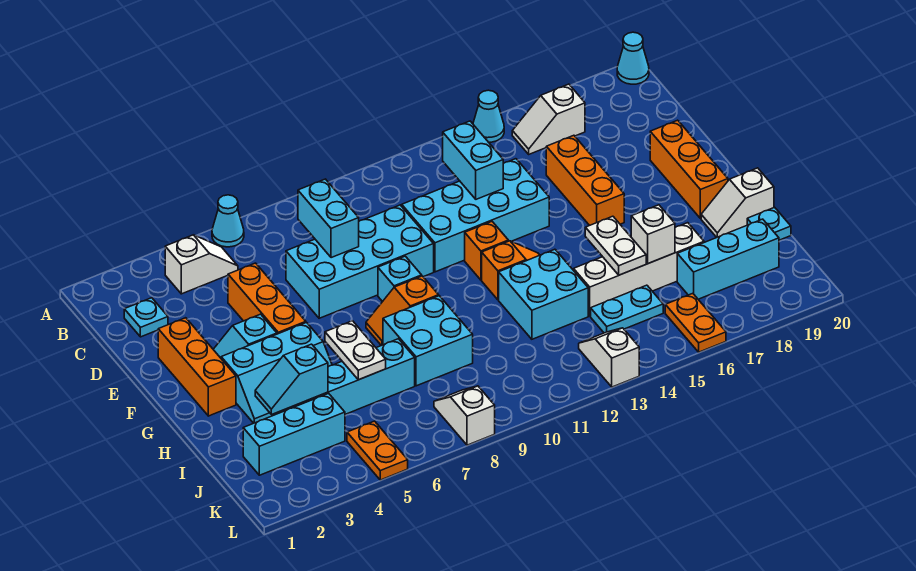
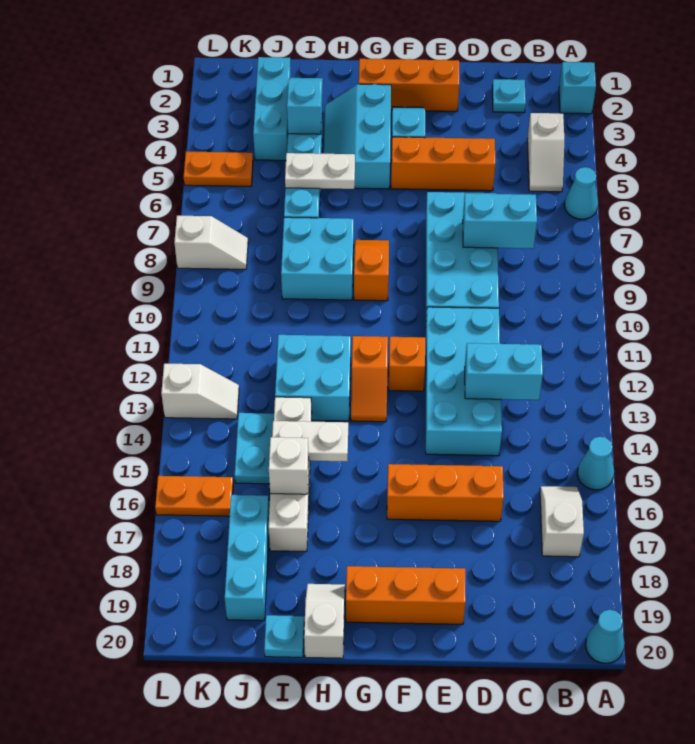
cyan 1x1 brick [378,256,422,302] -> cyan 1x1 brick moved to [559,62,596,114]

